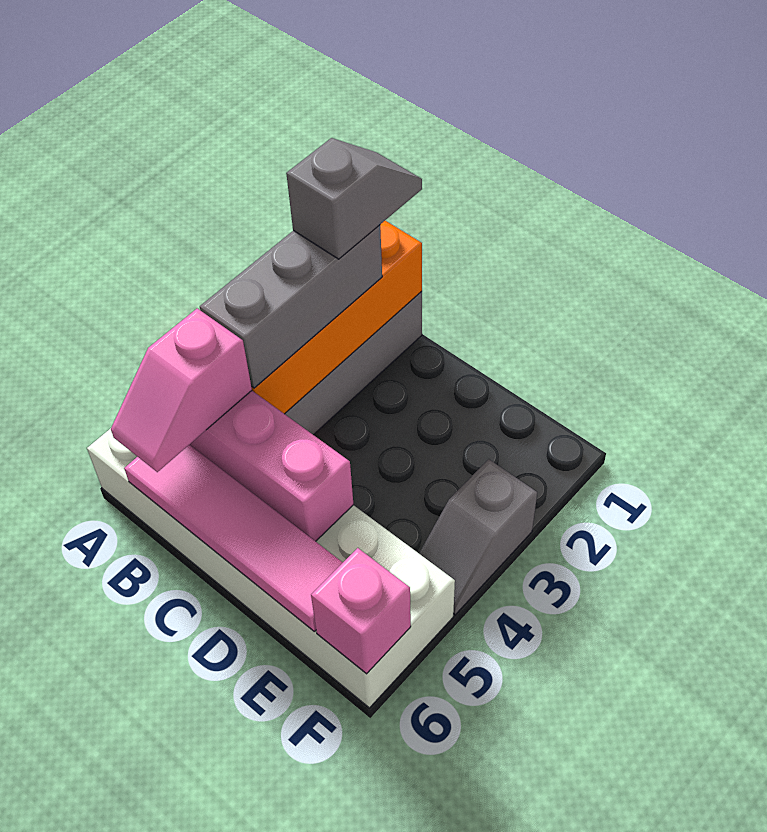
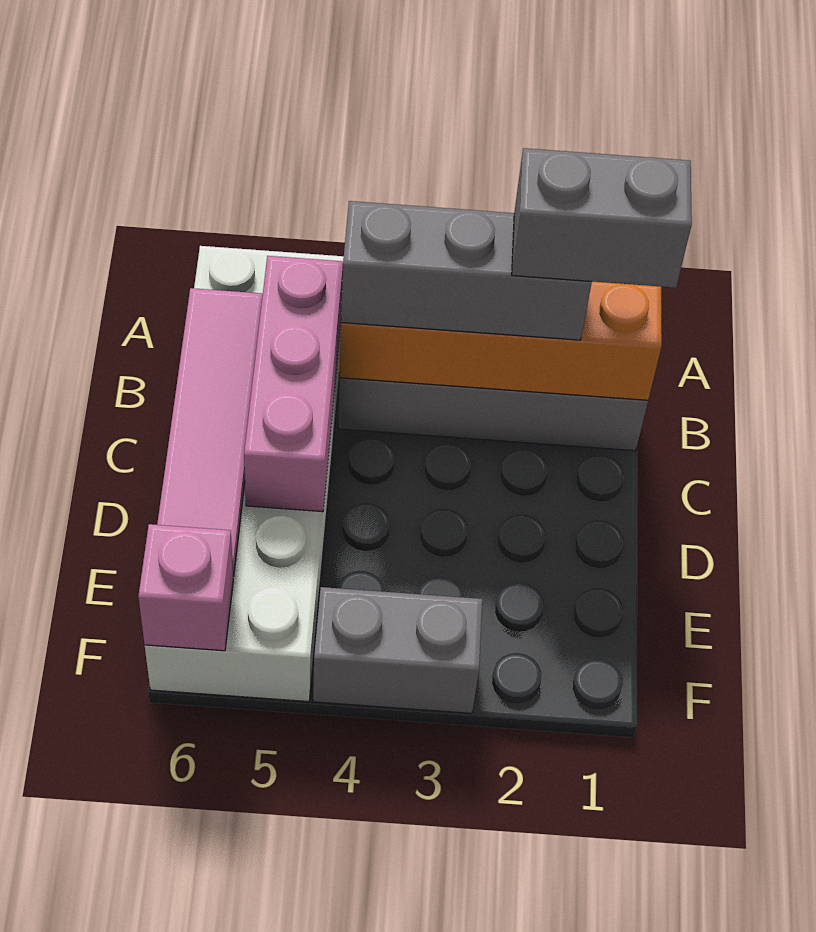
grey 1x2 slope [286,138,422,259] -> grey 1x2 brick [512,148,692,288]
pink 1x2 slope [111,308,252,472] -> none
grey 1x2 slope [419,459,537,615] -> grey 1x2 brick [313,587,482,713]

